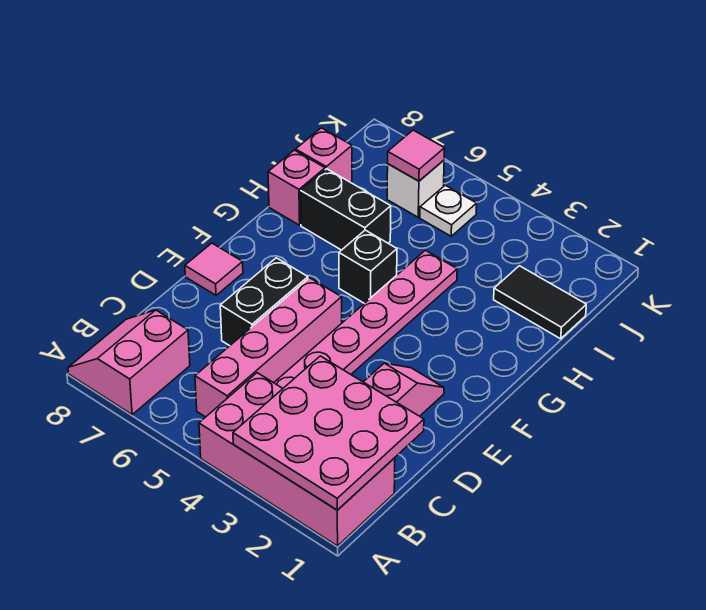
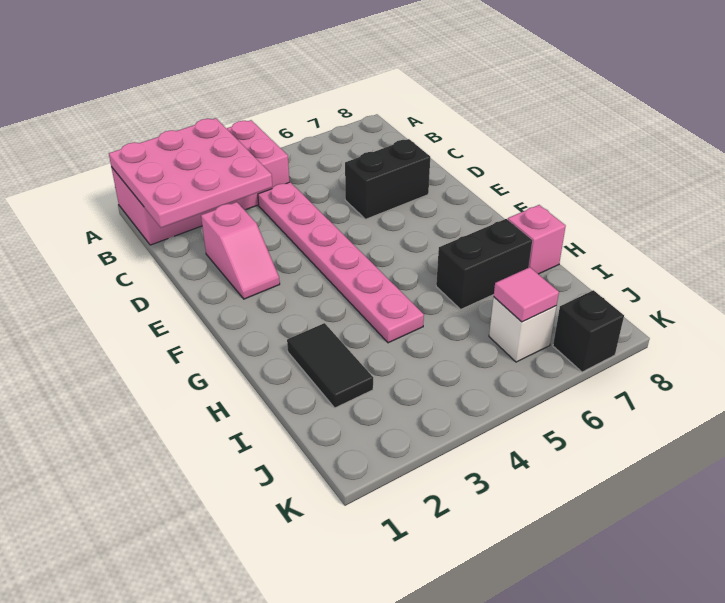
pink 2x2 slope [68,310,190,414] -> none
pink 1x4 brick [195,278,342,417] -> none
black 1x2 brick [220,258,308,346] -> black 1x2 brick turned to [345,139,430,219]
pink 1x1 tile [185,243,243,295] -> none
black 1x1 brick [339,230,397,303] -> black 1x1 brick moved to [553,290,624,372]
black 1x2 tile [494,266,586,339] -> black 1x2 tile turned to [287,323,373,408]
pink 1x1 brick [296,128,352,182] -> none
white 1x1 plate [420,185,477,236] -> none

